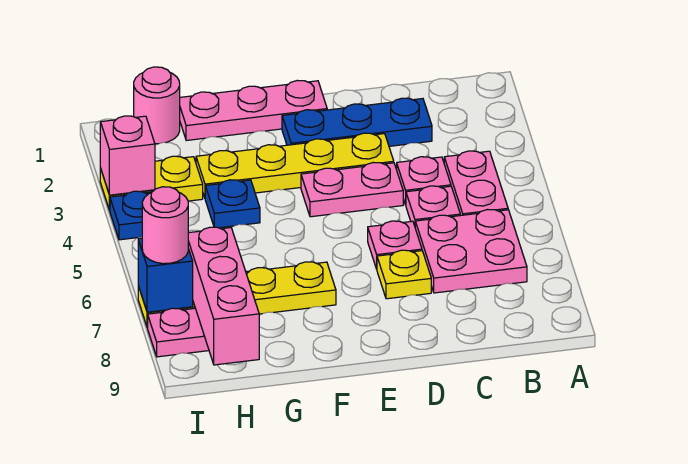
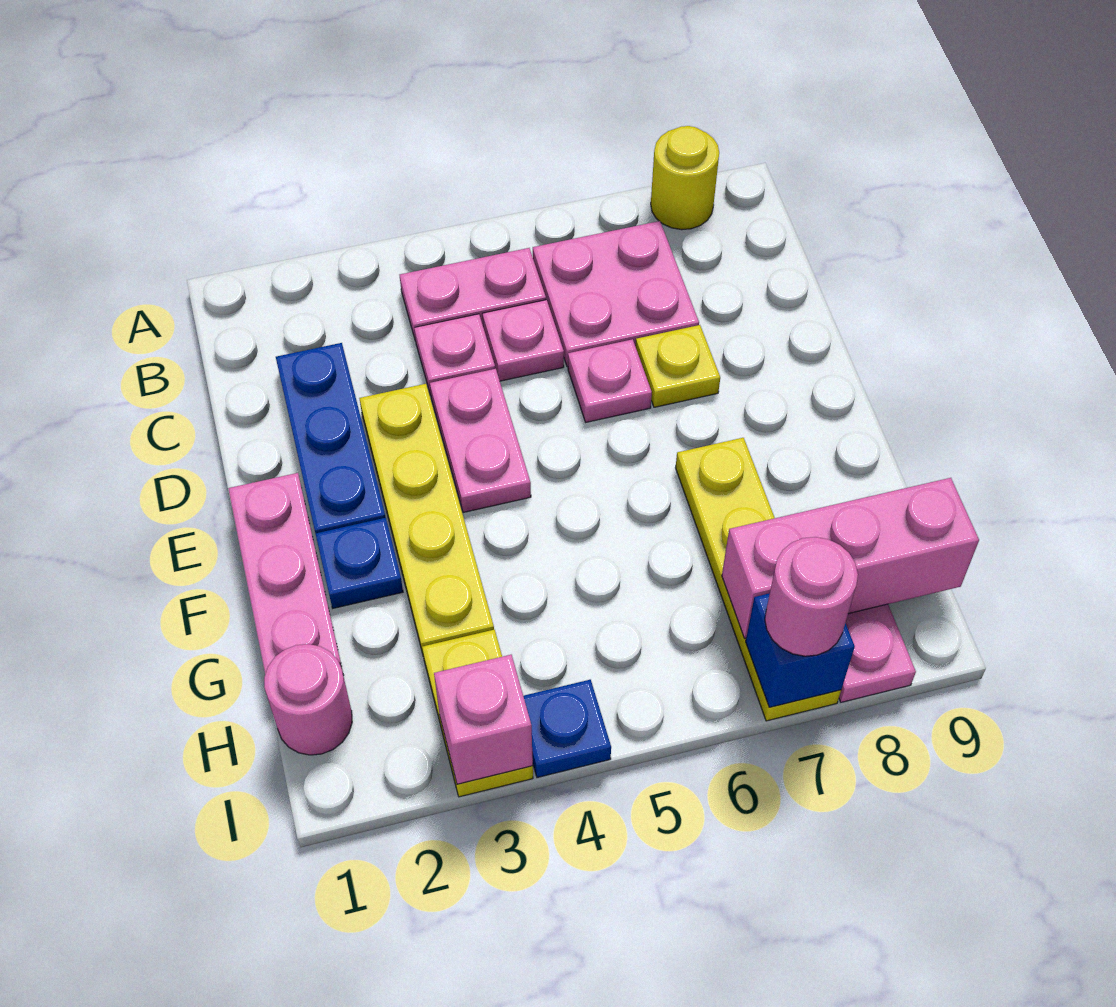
none -> yellow 1x1 round brick [651,126,719,230]
blue 1x1 plate [205,180,260,228] -> blue 1x1 plate moved to [315,518,403,608]

